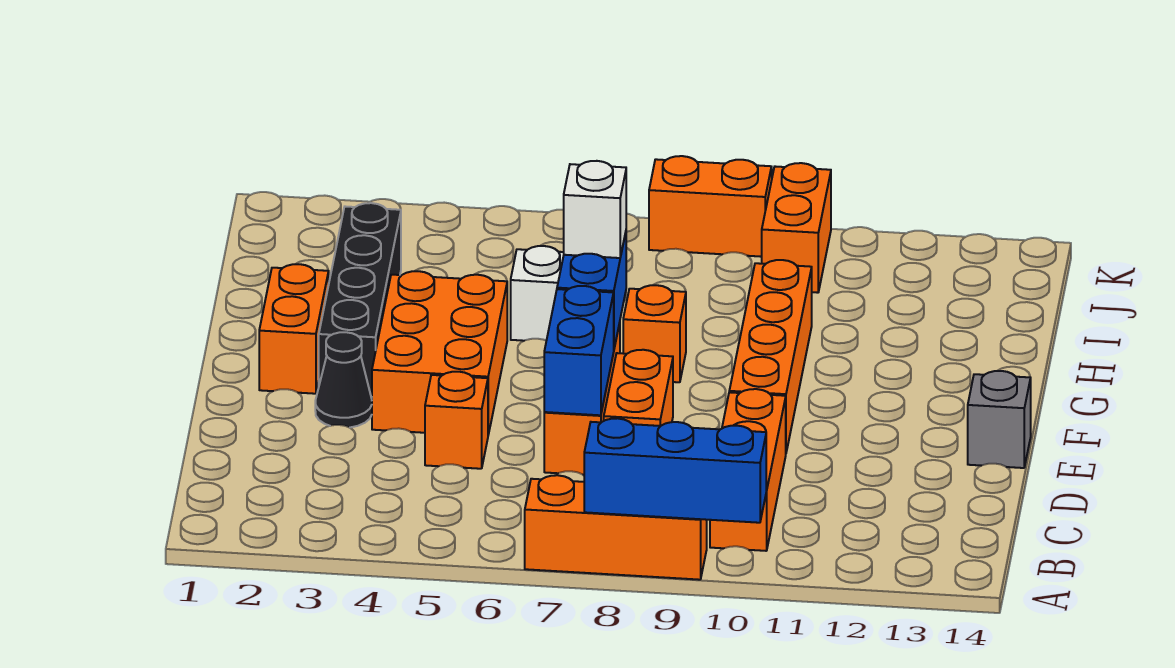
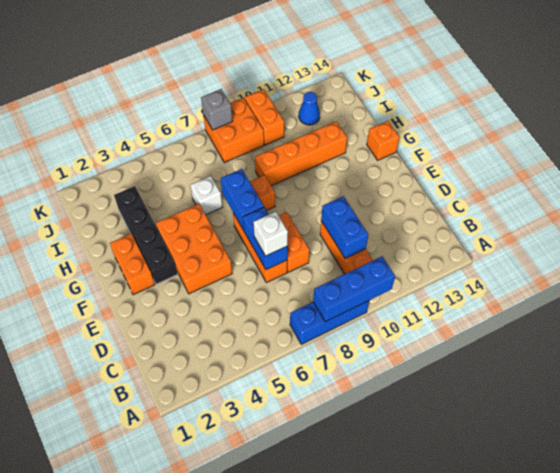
orange 1x3 brick [525,475,707,580] -> blue 1x3 brick [290,301,369,344]
none -> blue 1x2 brick [321,196,368,258]
orange 1x1 brick [425,372,488,469] -> orange 1x1 brick moved to [367,121,399,160]
black 1x1 cone [315,332,372,428] -> none
orange 1x4 brick [729,260,812,452] -> orange 1x4 brick turned to [255,122,347,186]
grey 1x1 brick [968,371,1031,468] -> grey 1x1 brick moved to [201,89,232,130]
white 1x1 brick [564,161,626,258] -> white 1x1 brick moved to [253,212,288,256]
none -> blue 1x1 cone [299,92,320,125]
orange 1x2 brick [649,156,772,257] -> orange 2x2 brick [203,98,264,163]

